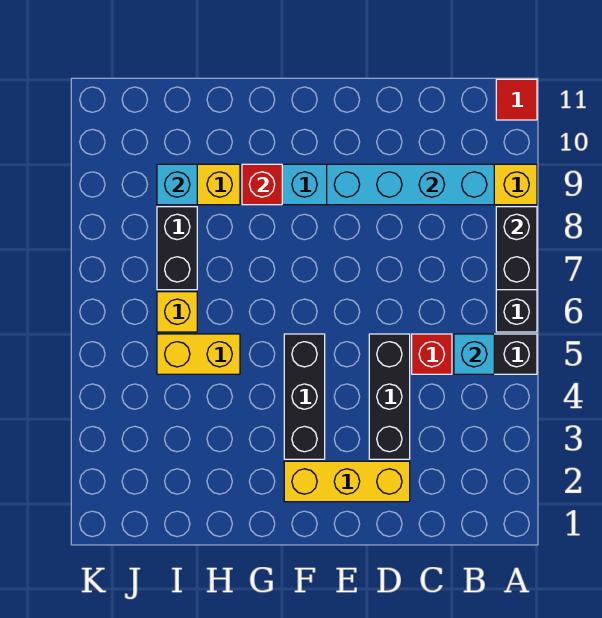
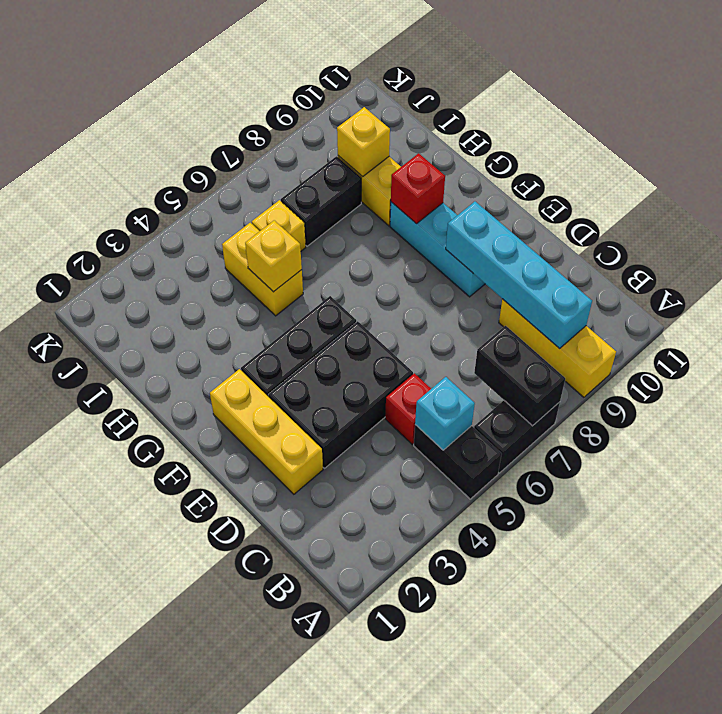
black 1x2 brick [496,207,537,290] -> black 1x2 brick turned to [474,326,565,426]
red 1x1 tile [496,79,537,120] -> none
black 1x3 brick [369,334,410,459] -> black 2x3 brick [268,321,413,468]
none -> yellow 1x1 brick [245,220,302,292]
cyan 1x1 brick [157,164,197,205] -> yellow 1x1 brick [337,107,390,177]

